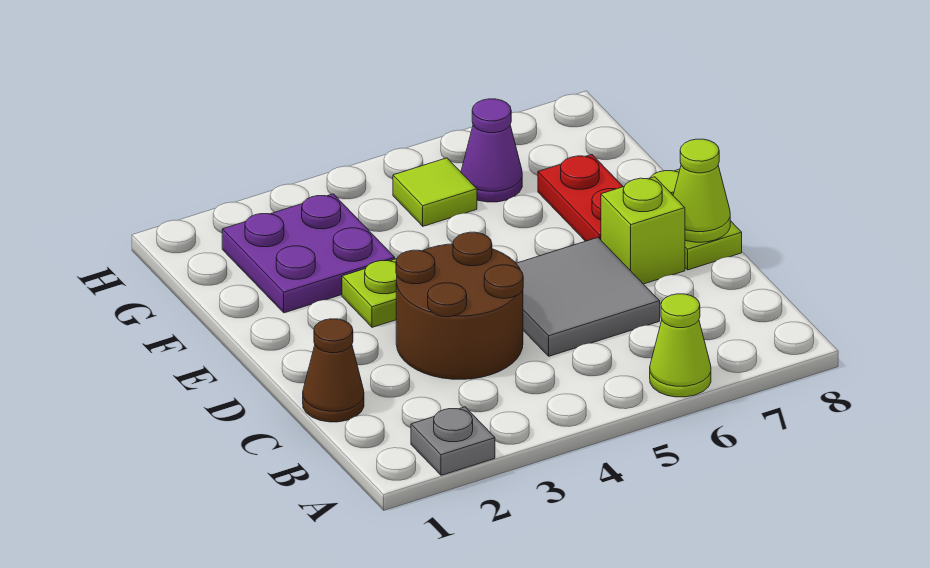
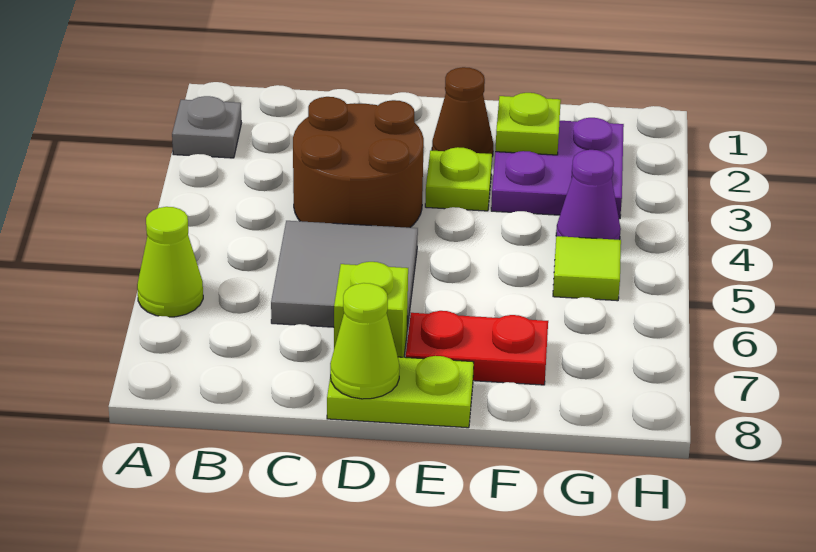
brown 1x1 cone [303,319,364,422] -> brown 1x1 cone moved to [432,67,493,156]
none -> lime 1x1 plate [495,93,561,155]
purple 1x1 cone [461,99,522,202] -> purple 1x1 cone moved to [556,150,621,240]

